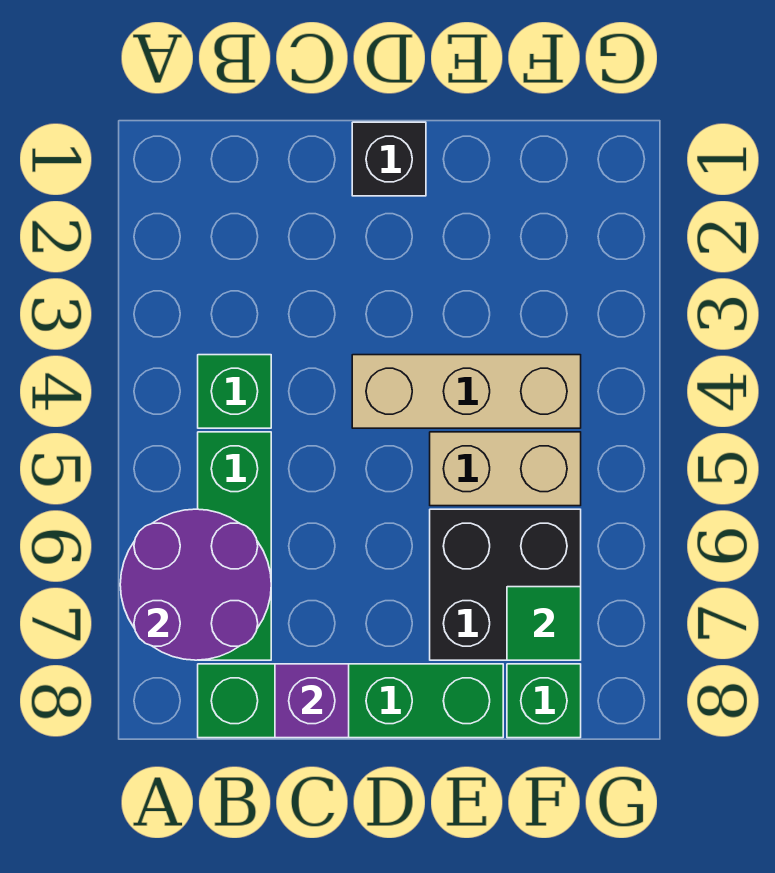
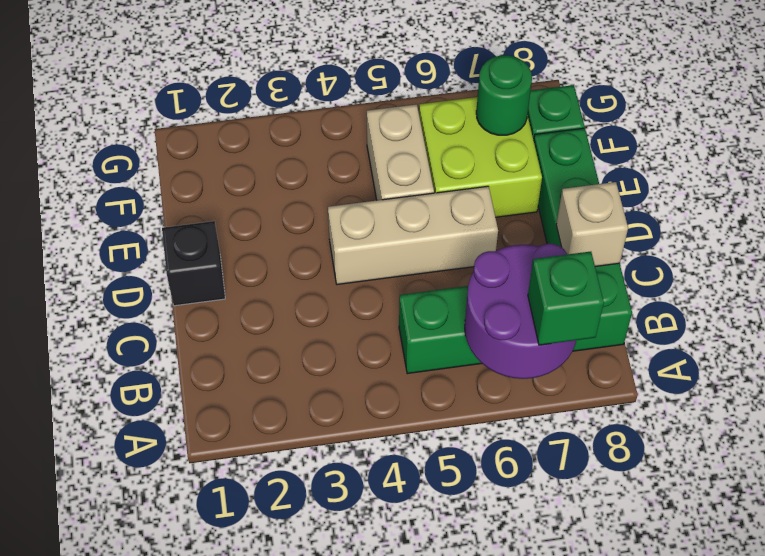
green 1x1 brick [198,355,271,428] -> green 1x1 brick moved to [528,252,604,345]
purple 1x1 brick [275,664,349,738] -> tan 1x1 brick [556,182,628,267]
tan 1x3 brick [352,355,581,428] -> tan 1x3 brick turned to [328,186,498,284]
black 2x2 brick [430,509,581,660] -> lime 2x2 brick [419,97,542,217]
green 1x1 tile [507,587,581,660] -> green 1x1 round brick [476,55,532,135]

